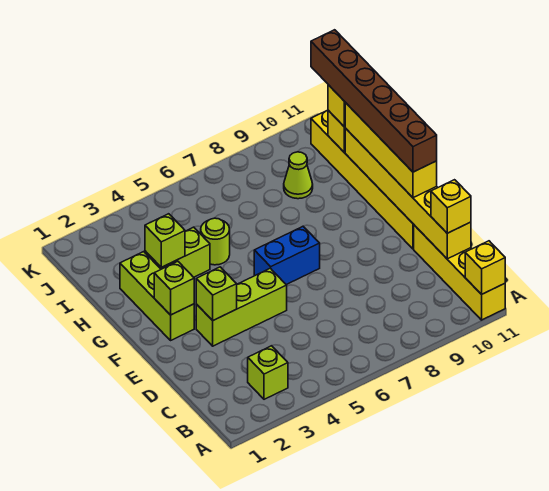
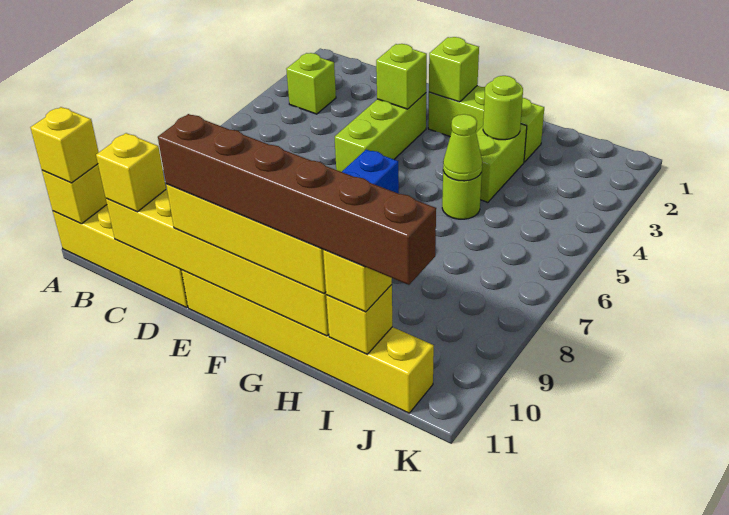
none -> yellow 1x1 brick [30,107,99,183]
lime 1x1 brick [145,214,185,267] -> lime 1x1 round brick [483,76,523,140]
lime 1x1 cone [284,152,313,199] -> lime 1x1 cone moved to [443,114,482,181]

